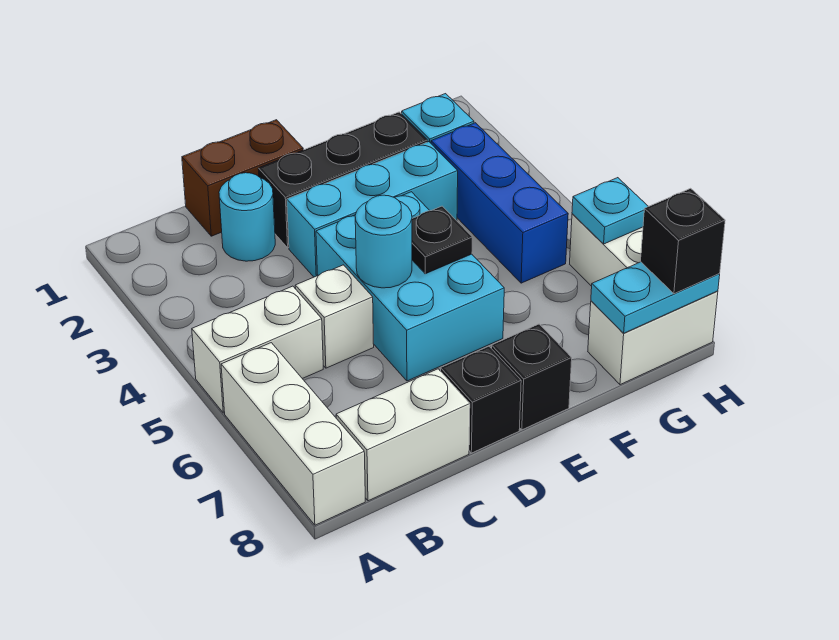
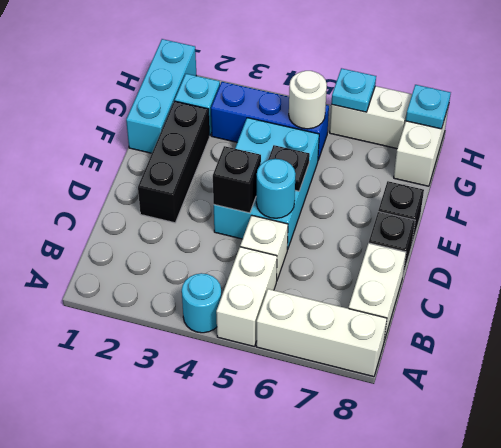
brown 1x2 brick [182,120,303,236] -> none
cyan 1x1 round brick [219,173,275,261] -> cyan 1x1 round brick moved to [182,273,221,333]
cyan 1x3 brick [287,142,458,277] -> cyan 1x3 brick moved to [126,39,196,153]
cyan 2x3 brick [316,192,504,381] -> cyan 2x3 brick turned to [214,118,319,250]
none -> white 1x1 round brick [289,71,327,129]
cyan 1x2 plate [591,262,720,333] -> cyan 1x1 plate [406,85,451,129]
black 1x1 brick [641,188,725,294] -> black 1x1 brick moved to [213,146,261,213]

